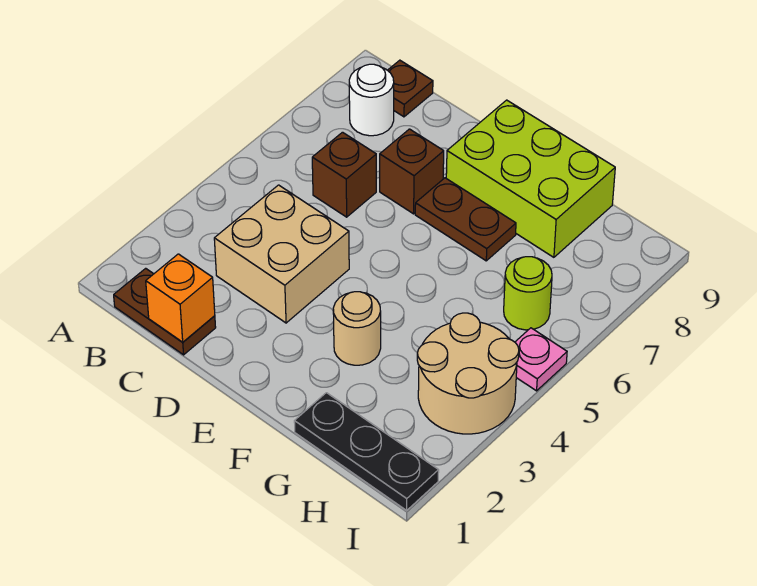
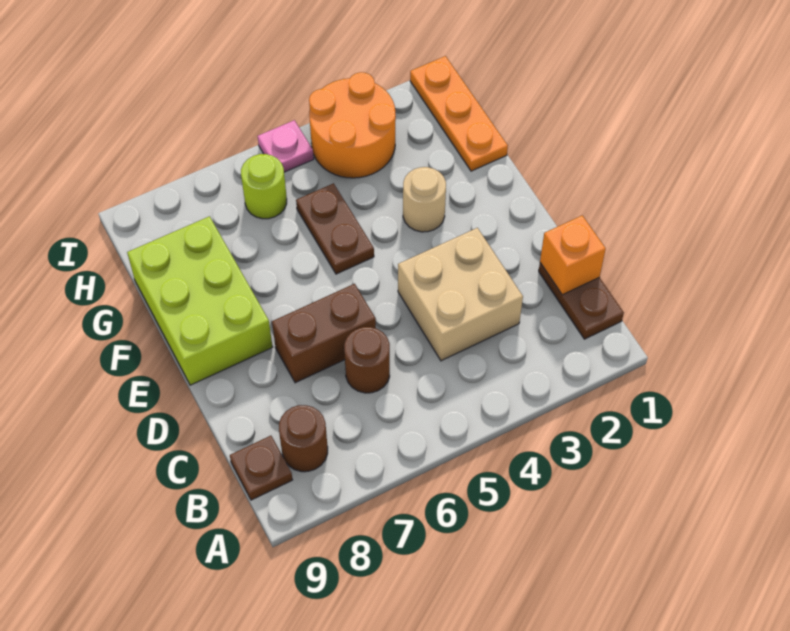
white 1x1 round brick [349,64,394,136] -> brown 1x1 round brick [279,405,328,472]
brown 1x1 brick [312,132,376,217] -> brown 1x1 round brick [344,327,390,393]
brown 1x1 brick [380,129,444,214] -> brown 1x2 brick [272,284,376,383]
brown 1x2 plate [415,178,516,261] -> brown 1x2 plate moved to [296,183,374,274]
black 1x3 plate [294,393,439,510] -> orange 1x3 plate [410,56,508,171]
tan 2x2 round brick [417,313,519,434] -> orange 2x2 round brick [309,72,396,178]

